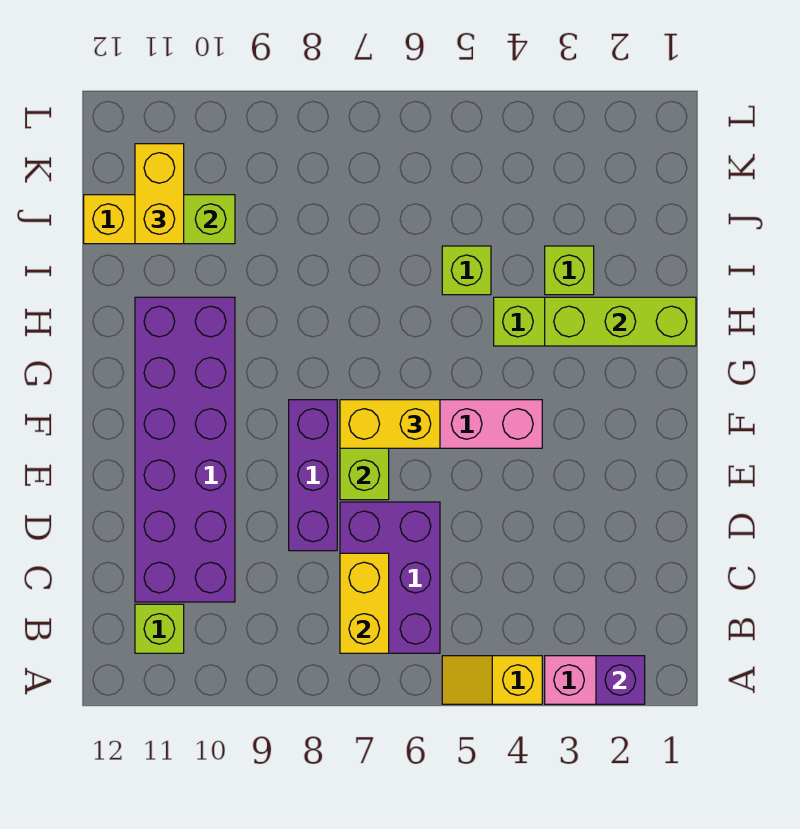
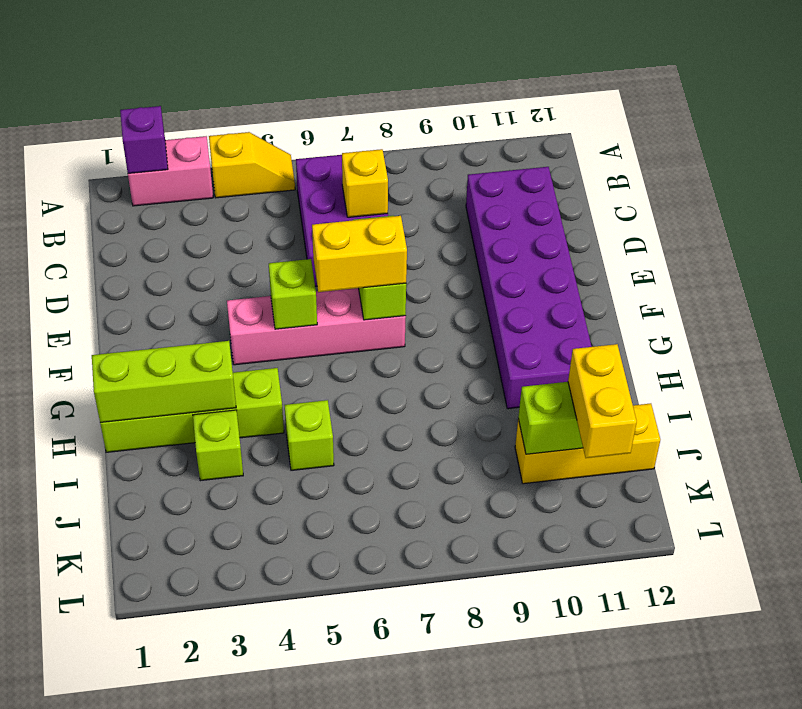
yellow 1x2 brick [340,553,389,653] -> yellow 1x1 brick [342,149,388,217]
lime 1x1 brick [135,604,184,653] -> lime 1x1 brick moved to [269,259,317,329]
purple 1x3 brick [289,400,337,551] -> none

